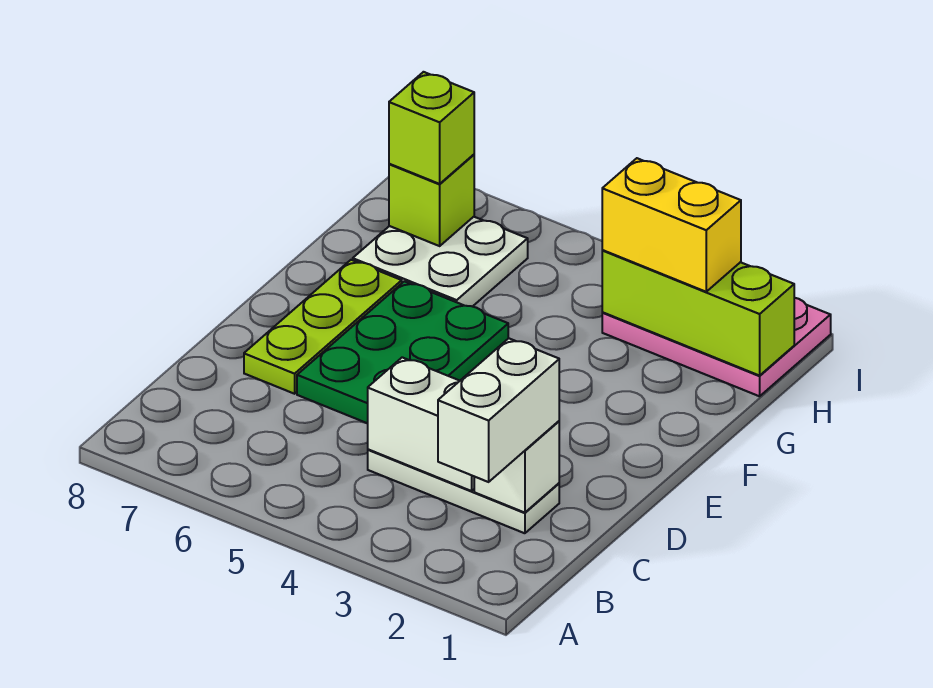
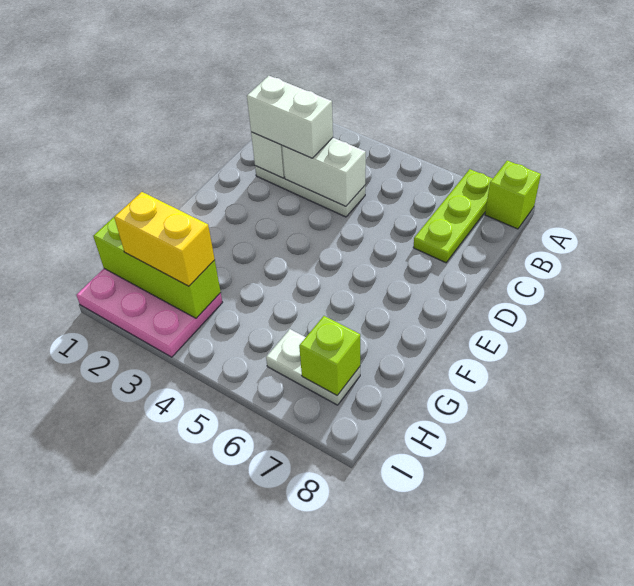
white 1x2 brick [438,338,559,482] -> white 1x2 brick turned to [247,76,333,158]
green 2x3 plate [297,281,508,423] -> none
lime 1x3 plate [244,260,402,394] -> lime 1x3 plate moved to [413,169,493,263]
white 2x2 plate [353,217,528,307] -> white 1x2 plate [266,329,360,405]
lime 1x1 brick [389,72,474,184] -> lime 1x1 brick moved to [485,161,541,229]

